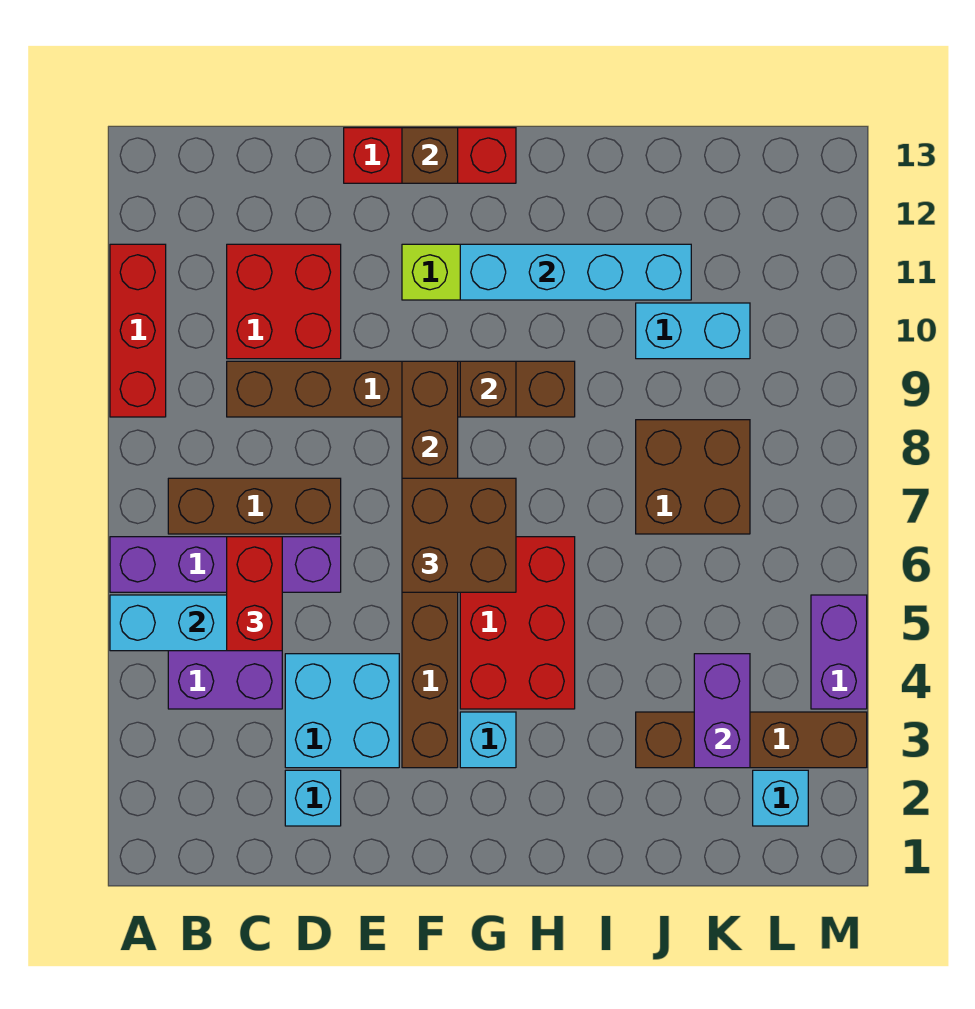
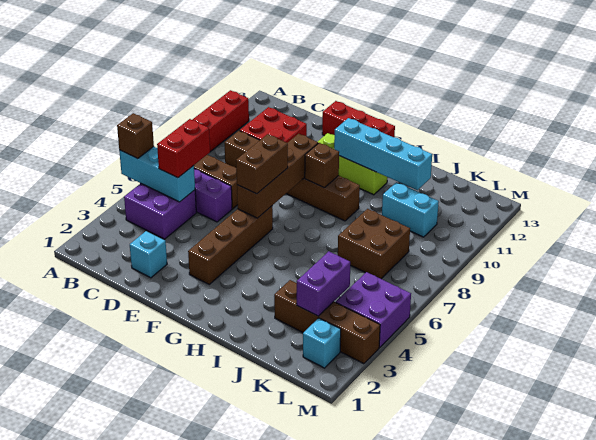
cyan 2x2 brick [285,654,399,768] -> none
brown 2x2 brick [402,478,516,592] -> brown 1x2 brick [236,134,288,194]
brown 1x1 brick [402,128,458,183] -> brown 1x1 brick moved to [117,113,154,159]
cyan 1x1 brick [460,712,516,768] -> none
red 2x3 brick [460,537,575,709] -> none
purple 1x2 brick [811,595,867,709] -> purple 2x2 brick [336,272,411,348]

